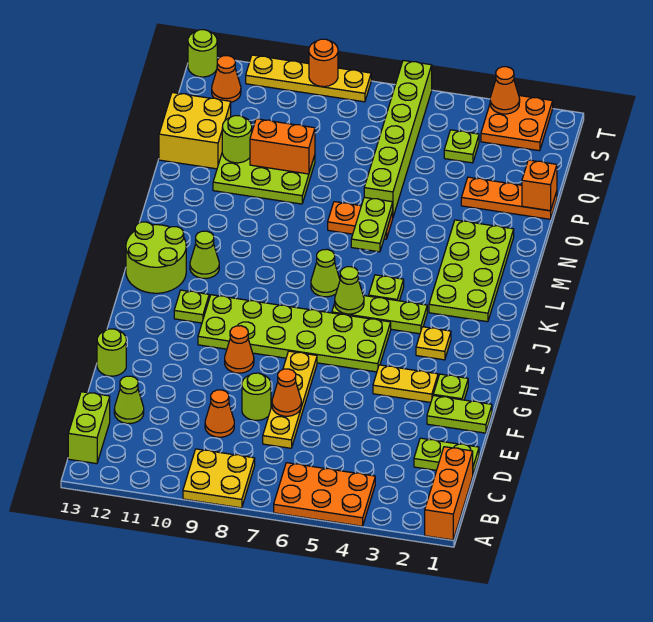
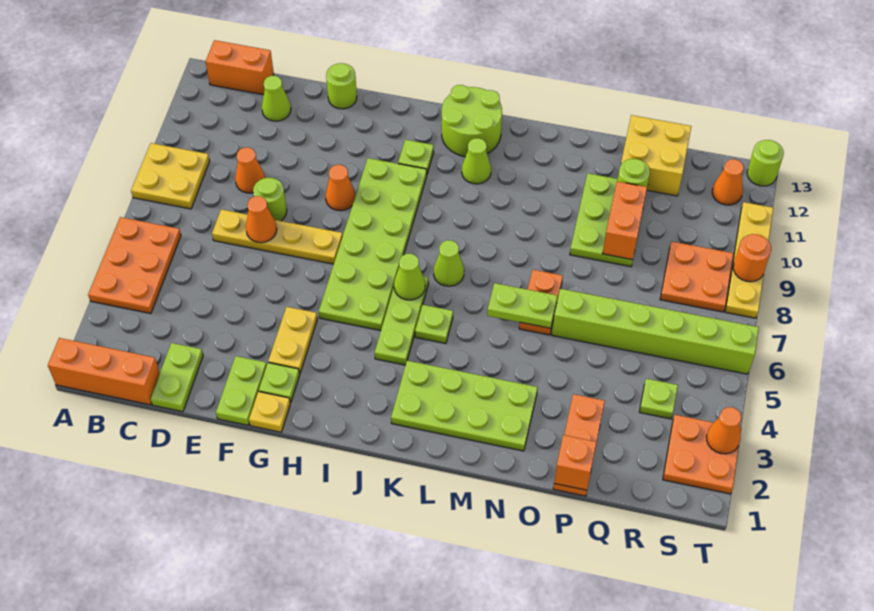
lime 1x2 brick [68,392,110,464] -> orange 1x2 brick [206,40,274,95]
yellow 1x1 plate [416,327,451,360] -> yellow 1x1 plate moved to [249,392,290,432]
none -> orange 2x2 plate [660,241,734,312]

